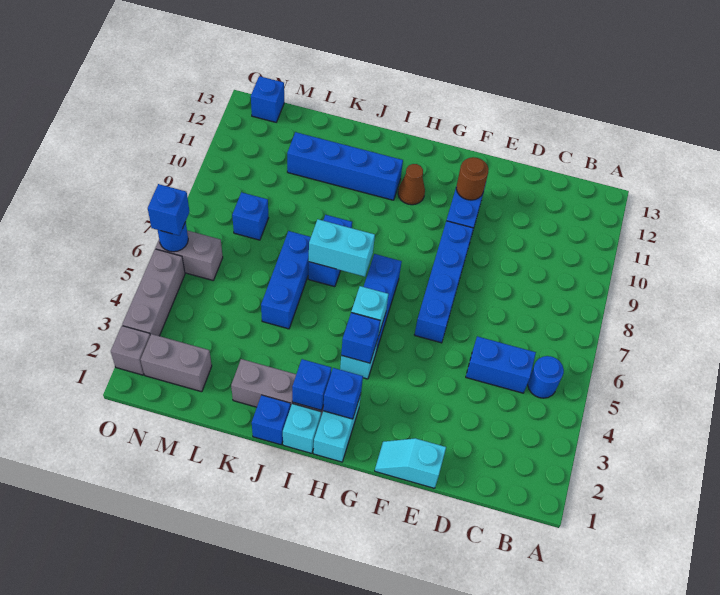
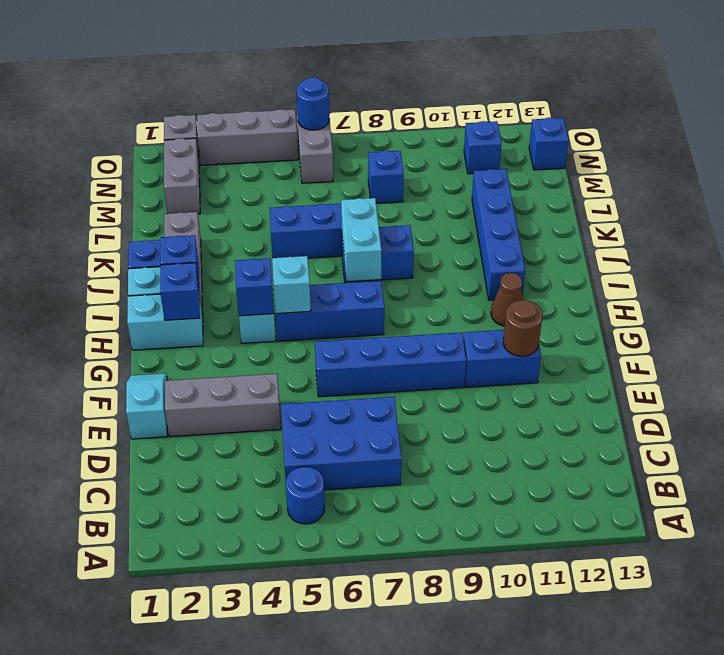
blue 1x2 brick [466,336,536,393] -> blue 2x3 brick [281,397,401,490]
none -> grey 1x3 brick [165,374,281,437]
blue 1x1 brick [148,184,189,235] -> blue 1x1 brick moved to [464,121,502,174]

